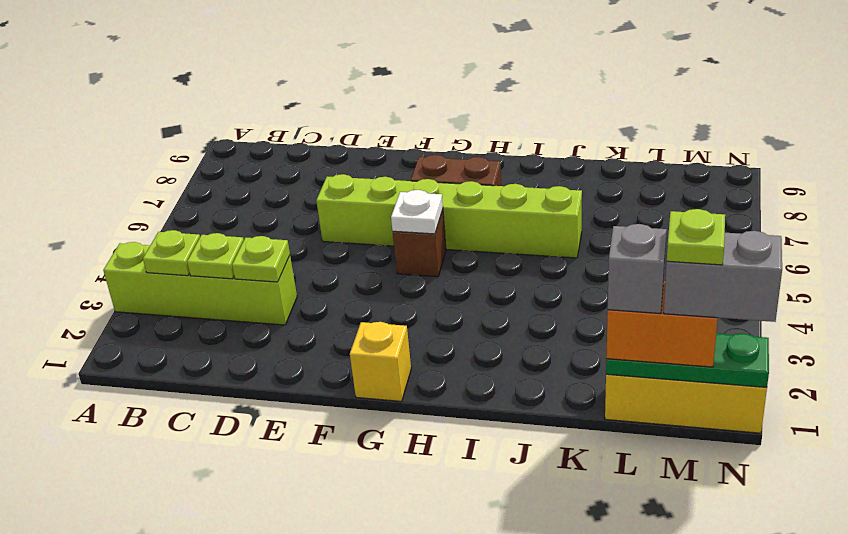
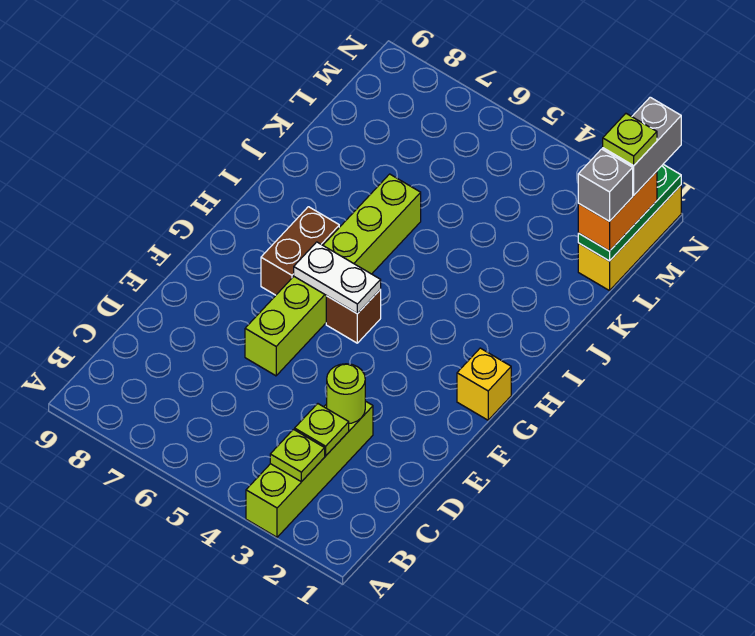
lime 1x1 plate [232,236,290,282] -> lime 1x1 round brick [327,364,365,423]
white 1x1 plate [391,190,443,234] -> white 1x2 plate [294,242,381,314]

